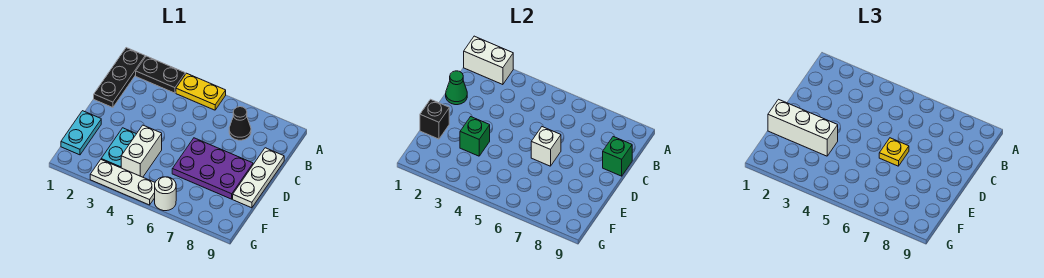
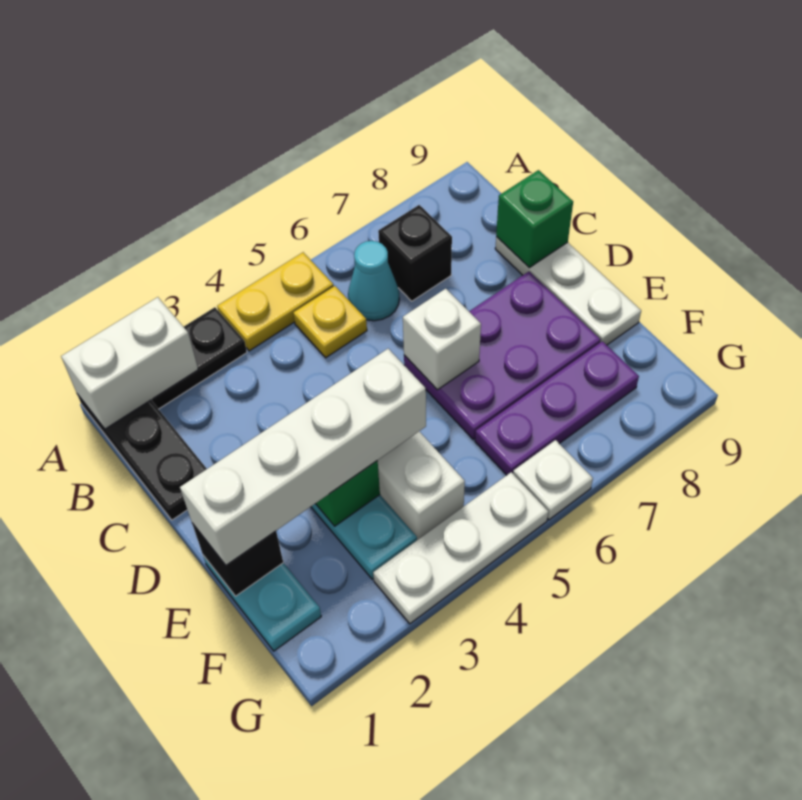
none -> cyan 1x1 cone [348,241,399,321]
black 1x1 cone [229,107,251,140] -> black 1x1 brick [378,205,452,301]
green 1x1 cone [446,71,467,105] -> none
yellow 1x1 plate [879,138,909,166] -> yellow 1x1 plate moved to [293,286,367,358]
white 1x3 brick [768,99,838,156] -> white 1x4 brick [180,349,426,565]
none -> purple 1x3 plate [475,341,639,475]
white 1x1 round brick [155,177,176,211] -> white 1x1 plate [513,440,593,520]

